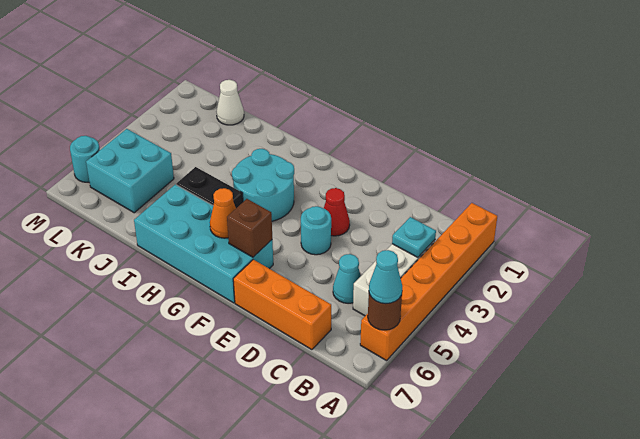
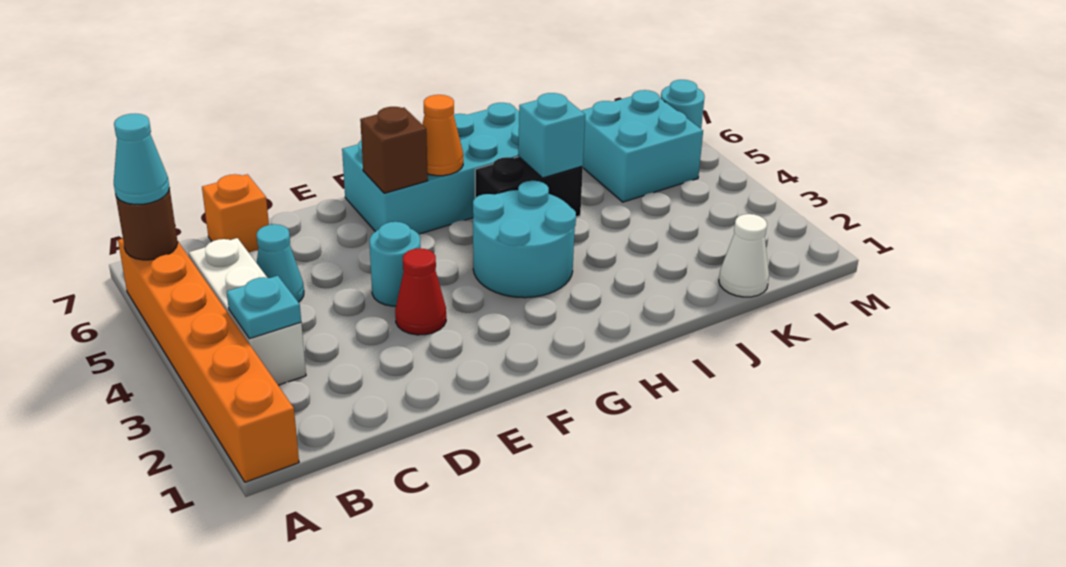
orange 1x3 brick [233,260,331,350] -> orange 1x1 brick [202,174,269,252]
none -> cyan 1x1 brick [518,93,585,178]

